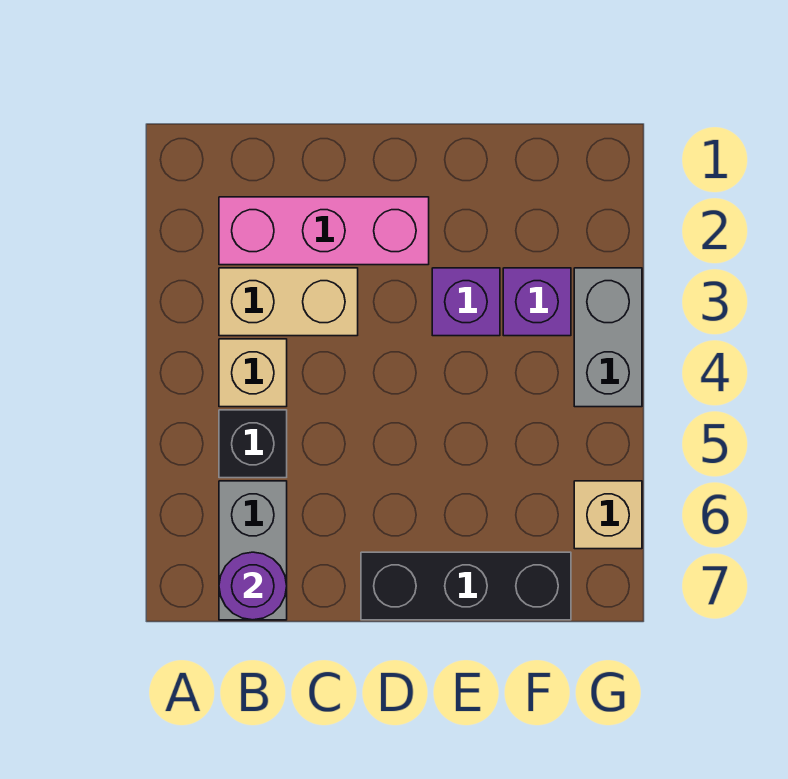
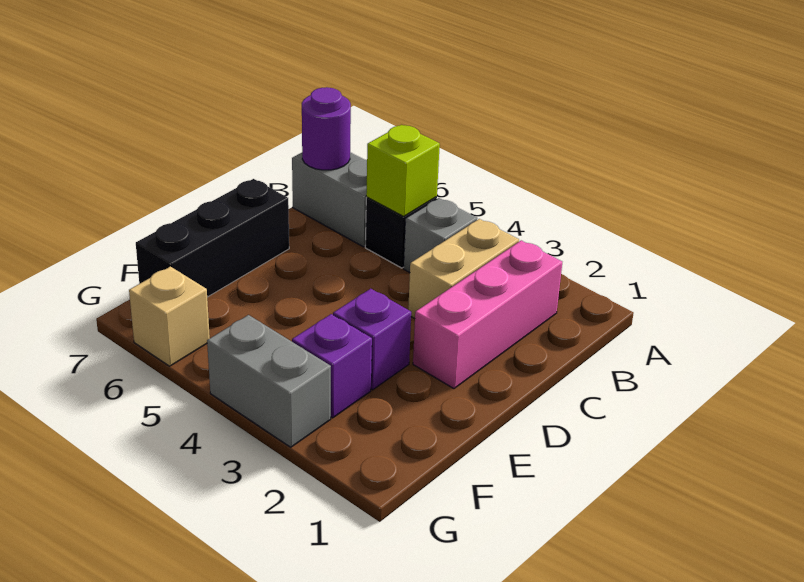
tan 1x1 brick [219,339,287,407] -> grey 1x1 brick [404,198,477,273]
none -> lime 1x1 brick [366,125,440,216]

